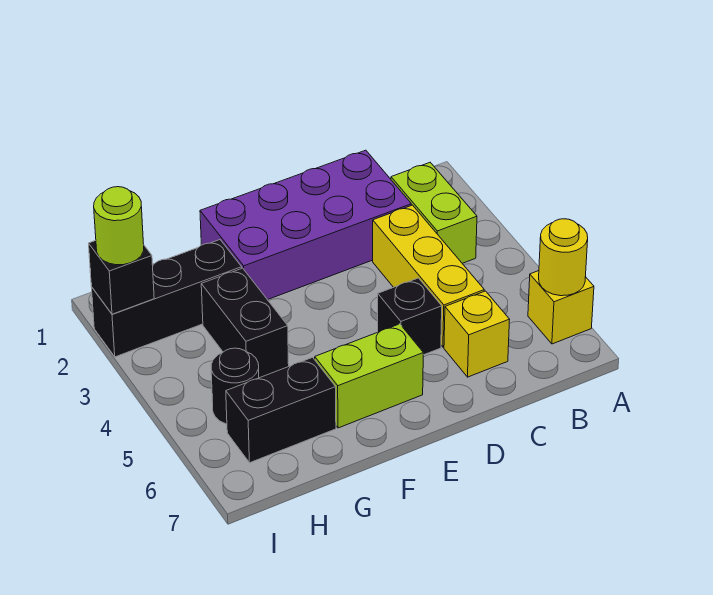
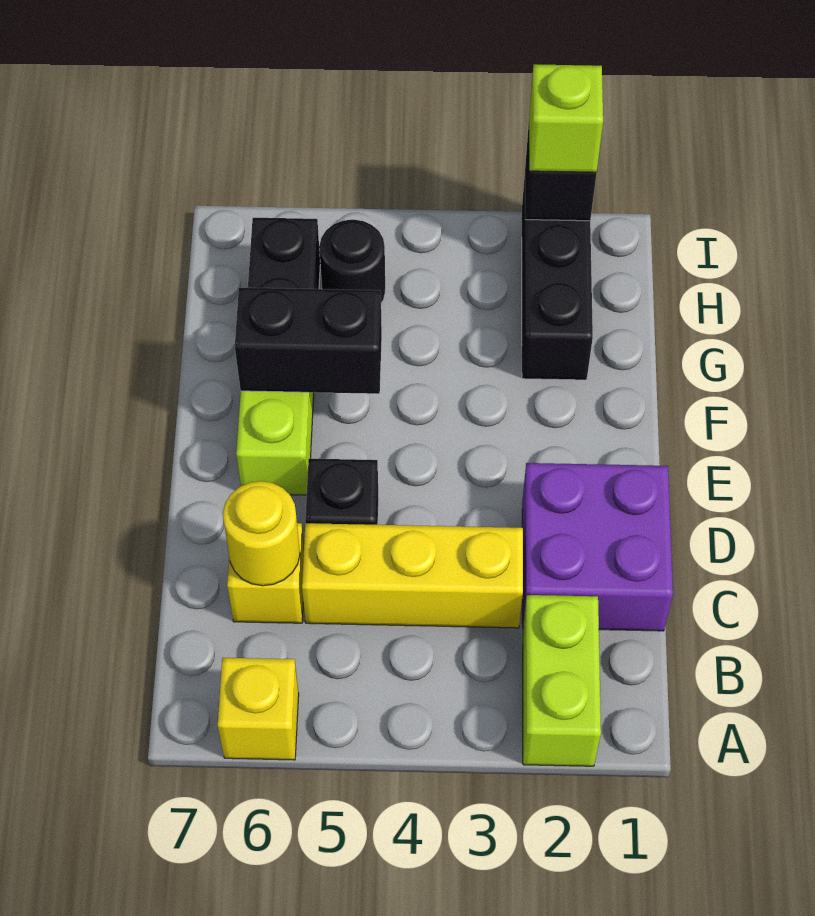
yellow 1x1 round brick [539,219,588,296] -> yellow 1x1 round brick moved to [223,481,300,586]
lime 1x2 brick [391,163,477,263] -> lime 1x2 brick turned to [523,595,601,766]
purple 2x4 brick [200,150,411,300] -> purple 2x2 brick [522,463,673,631]
black 1x2 brick [201,268,289,378] -> black 1x2 brick moved to [235,288,382,394]
lime 1x1 round brick [94,187,144,265] -> lime 1x1 brick [529,64,603,172]

